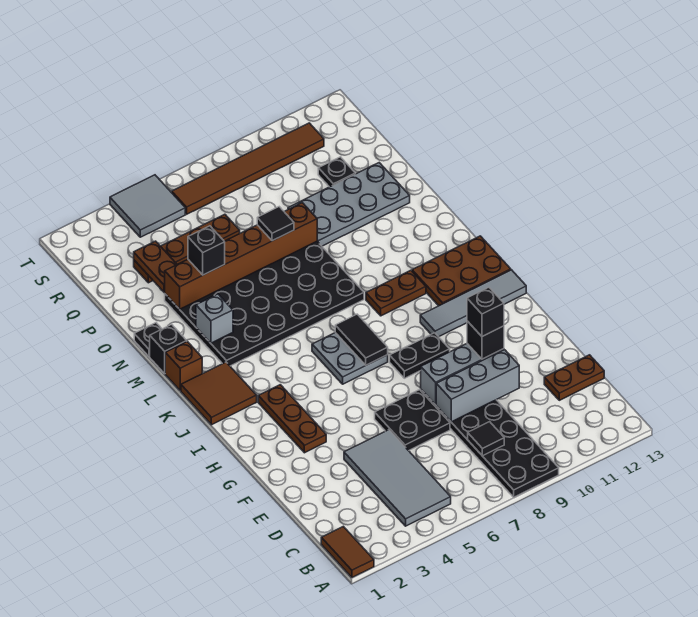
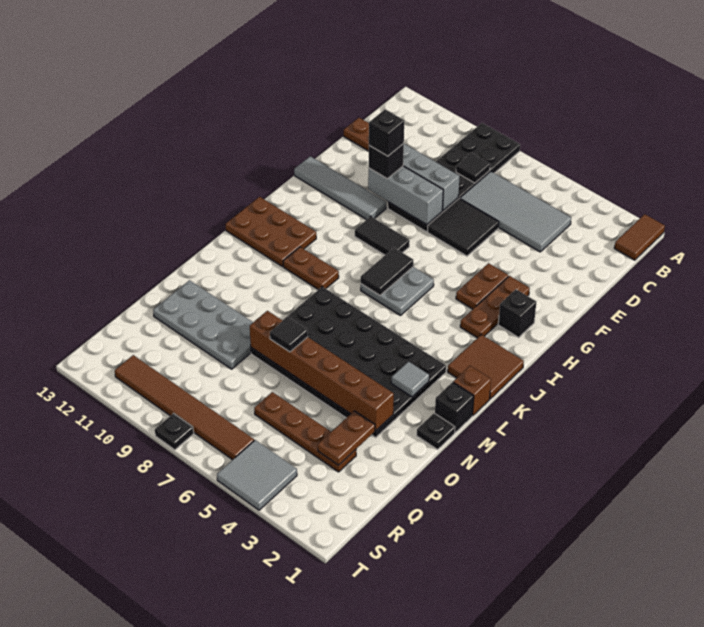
grey 2x4 tile [344,430,451,526] -> grey 2x4 tile turned to [460,171,571,252]
black 2x2 plate [375,390,450,451] -> black 2x2 tile [428,198,499,256]
none -> brown 1x2 plate [456,263,508,309]
black 1x2 plate [390,333,450,378] -> black 1x2 tile [355,216,410,255]
grey 1x4 tile [420,270,526,337] -> grey 1x4 tile moved to [294,156,386,220]
grey 1x1 brick [196,294,233,343] -> grey 1x1 tile [391,361,429,397]
black 1x1 brick [188,226,225,275] -> black 1x1 brick moved to [498,289,536,337]
black 1x1 plate [318,157,355,187] -> black 1x1 plate moved to [155,413,194,450]

